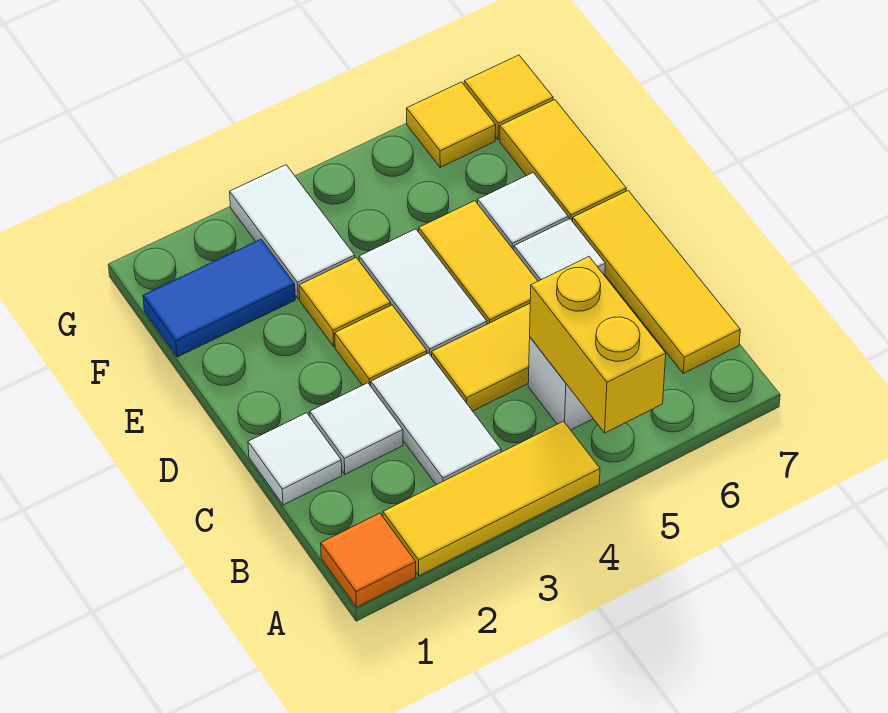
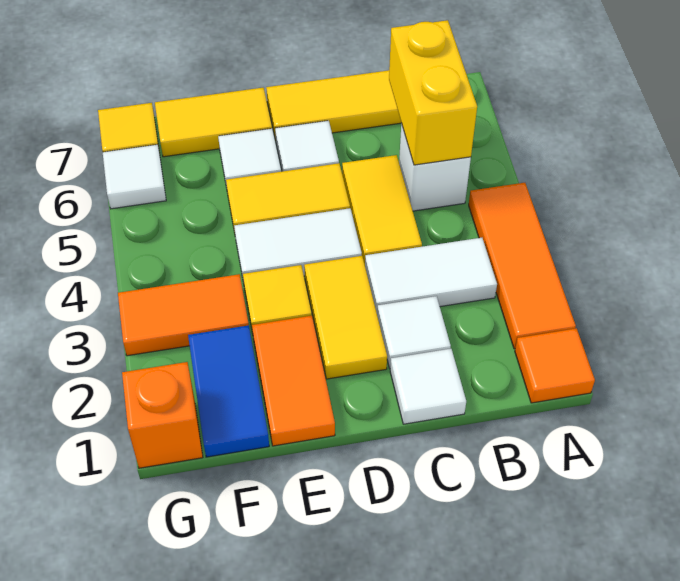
yellow 1x3 tile [383,421,600,576] -> orange 1x3 tile [469,183,576,349]
yellow 1x2 brick [530,257,666,433] -> yellow 1x2 brick turned to [389,20,477,165]
yellow 1x1 tile [335,305,427,386] -> yellow 1x2 tile [304,256,387,379]
none -> orange 1x2 tile [252,316,335,446]
white 1x2 tile [230,165,355,299] -> orange 1x2 tile [118,274,249,356]
none -> orange 1x1 brick [122,362,203,468]
yellow 1x1 tile [407,82,496,167] -> white 1x1 tile [103,144,166,209]

